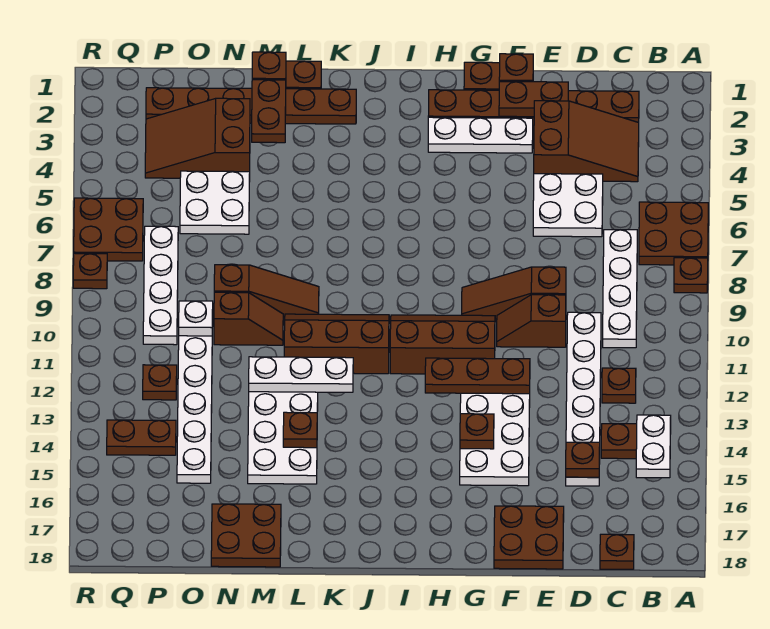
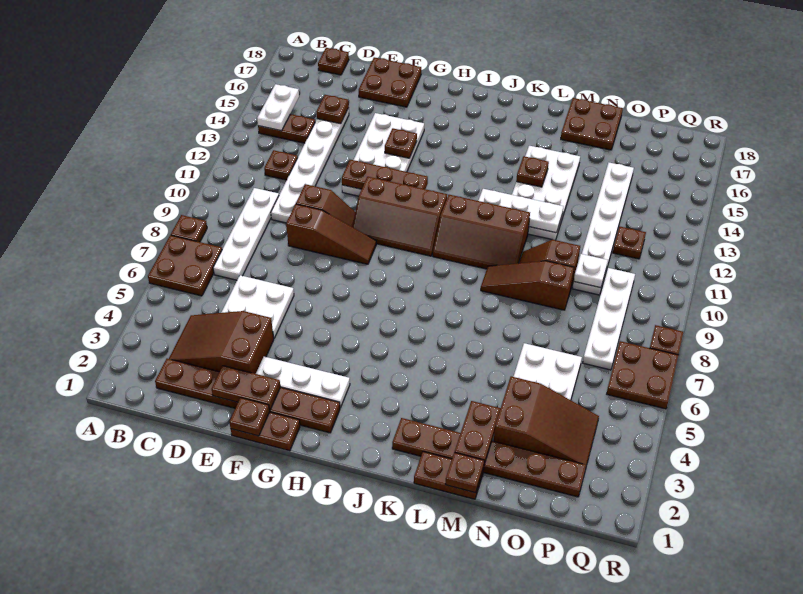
brown 1x2 plate [107,420,176,455] -> none

